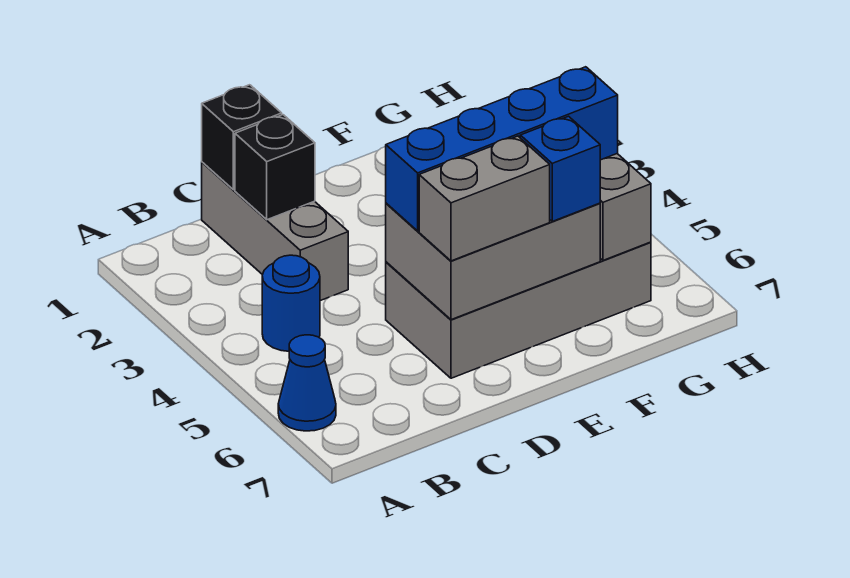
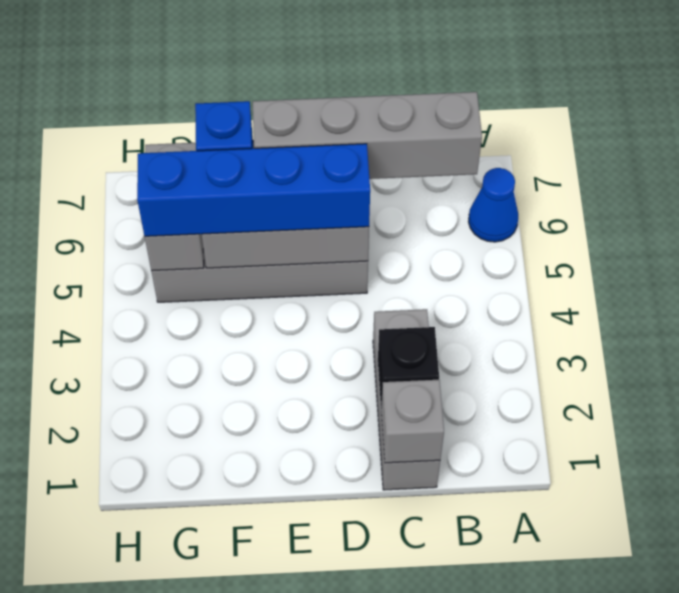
blue 1x1 round brick [262,255,320,351] -> none
black 1x1 brick [202,85,282,190] -> grey 1x1 brick [381,380,444,463]
grey 1x2 brick [419,136,550,261] -> grey 1x4 brick [253,92,482,179]

